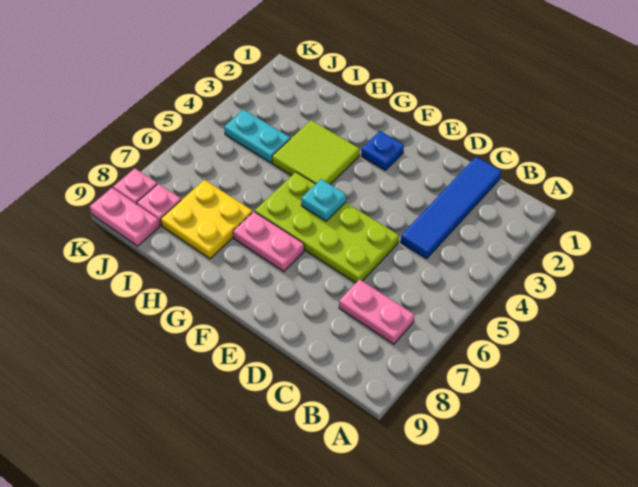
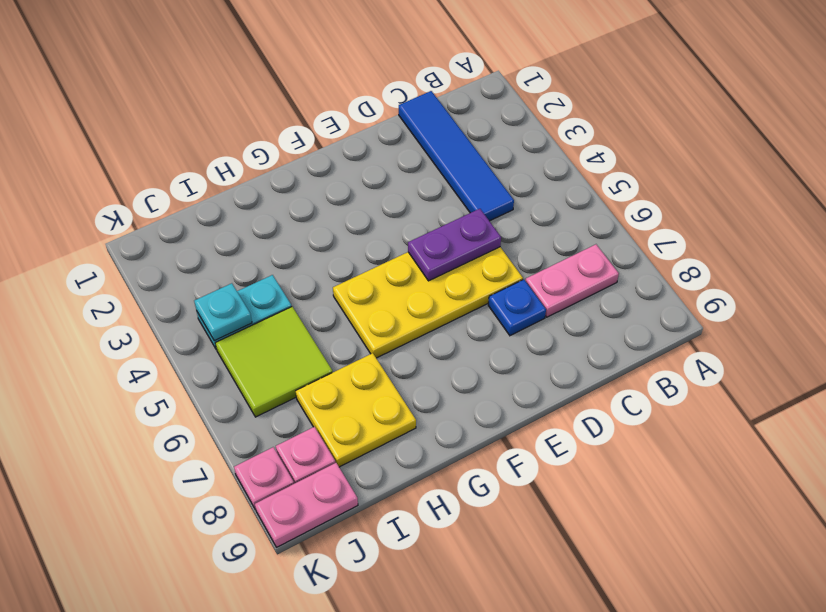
lime 2x4 plate [255,172,399,283] -> yellow 2x4 plate [333,247,523,358]
none -> purple 1x2 plate [408,209,501,281]
blue 1x1 plate [361,131,404,170] -> blue 1x1 plate moved to [488,280,546,336]
cyan 1x1 plate [301,179,346,221] -> cyan 1x1 plate moved to [194,283,252,341]
pink 1x2 plate [233,212,304,272] -> none
lime 2x2 tile [272,120,360,184] -> lime 2x2 tile moved to [216,307,333,417]

